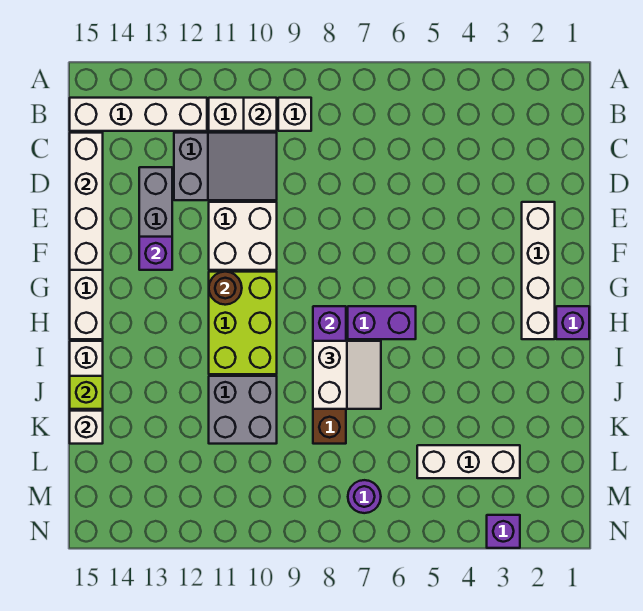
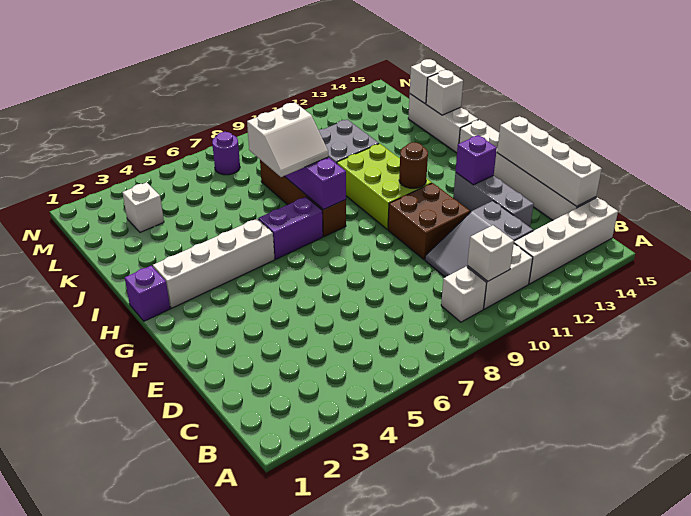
white 1x4 brick [522,202,555,339] -> white 1x4 brick turned to [153,219,275,308]
white 2x2 brick [209,202,277,270] -> brown 2x2 brick [388,183,470,260]
white 2x2 slope [313,341,381,409] -> white 2x2 slope turned to [247,102,329,177]
lime 1x1 brick [70,376,103,409] -> white 1x1 brick [426,70,463,115]
white 1x3 brick [417,445,520,478] -> white 1x1 brick [122,182,164,232]
purple 1x1 brick [487,515,520,548] -> none

